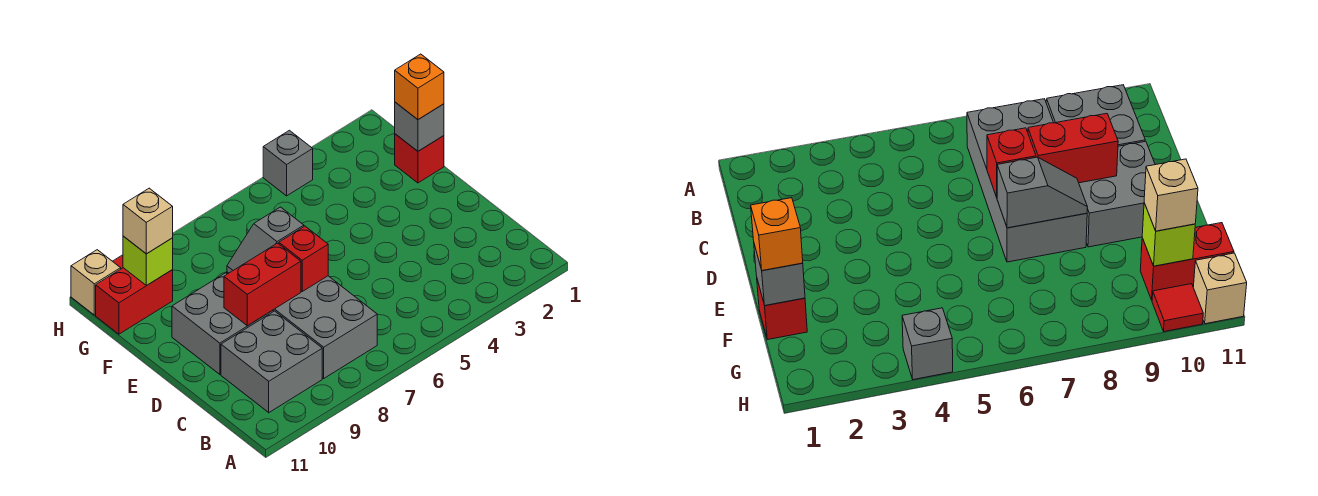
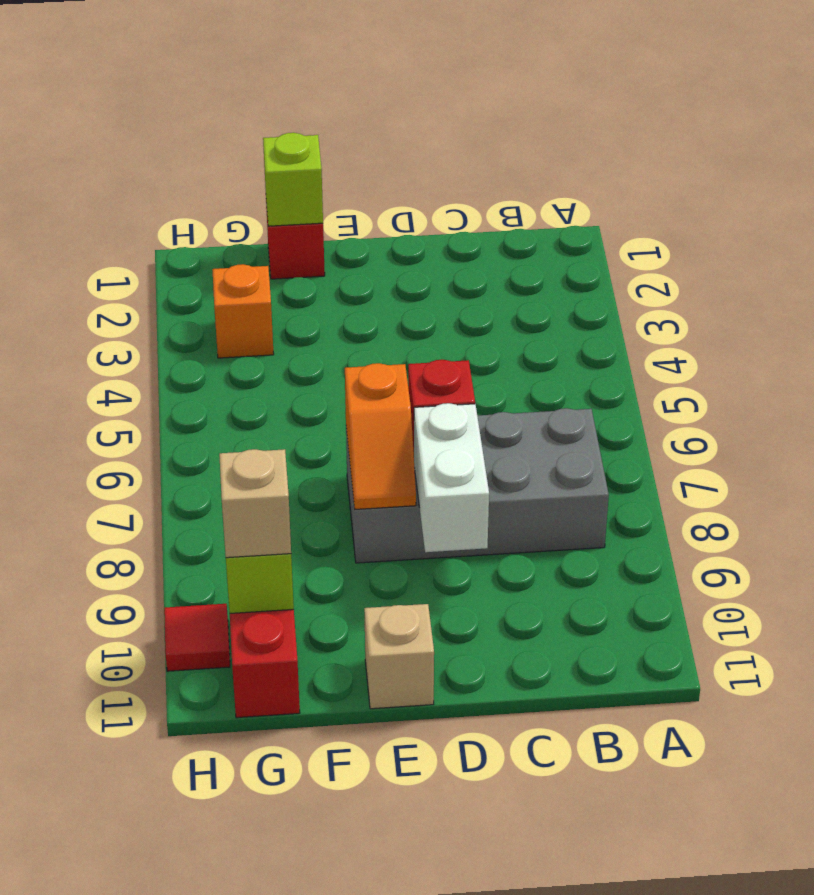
grey 2x2 brick [221,311,322,413] -> none
red 1x2 brick [224,243,301,326] -> white 1x2 brick [414,403,489,552]
grey 2x2 brick [172,273,273,374] -> none
grey 1x2 slope [227,207,304,273] -> orange 1x2 slope [345,363,416,509]
grey 1x1 brick [395,102,444,151] -> lime 1x1 brick [263,133,323,226]
orange 1x1 brick [395,54,444,120] -> orange 1x1 brick moved to [212,264,274,358]
grey 1x1 brick [263,130,313,196] -> none
tan 1x1 brick [71,250,121,315] -> tan 1x1 brick moved to [364,604,434,709]

